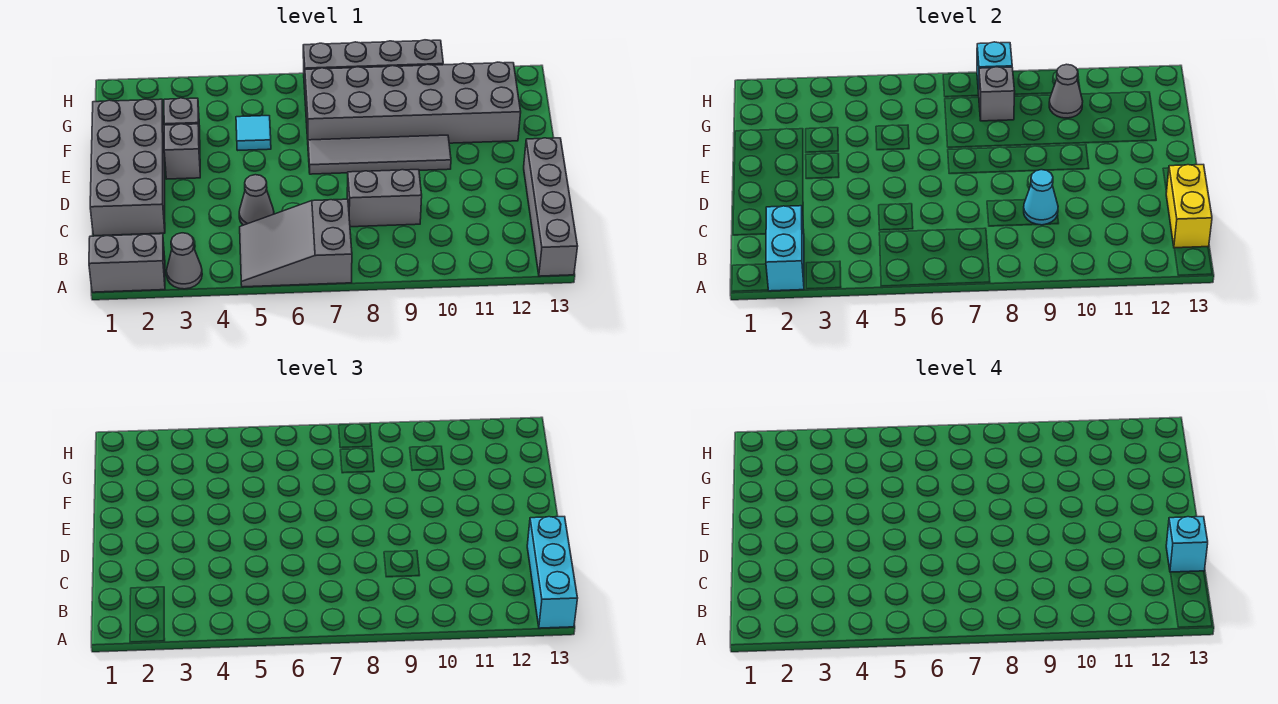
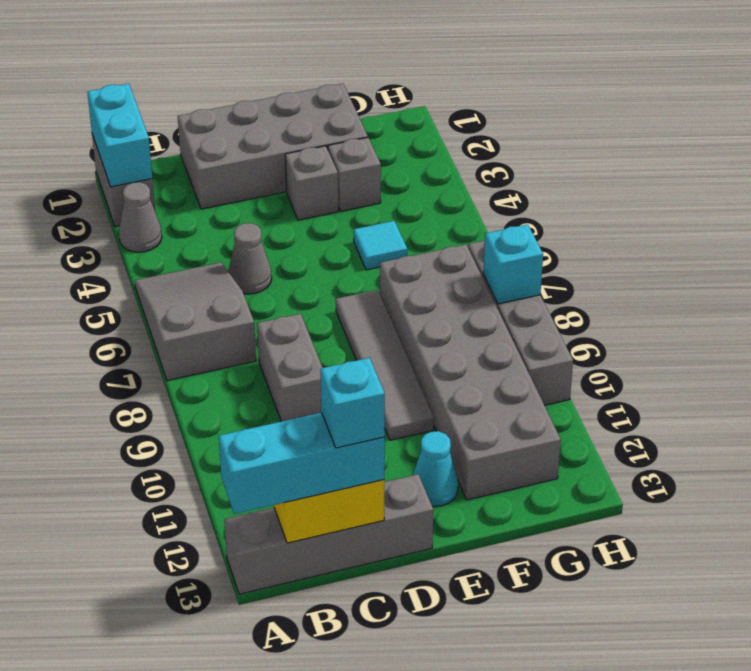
cyan 1x2 brick [766,206,804,291] -> cyan 1x2 brick turned to [88,84,152,187]
cyan 1x1 cone [1024,170,1058,225] -> cyan 1x1 cone moved to [413,431,458,507]
grey 1x1 brick [979,67,1015,121] -> none
grey 1x1 cone [1049,64,1083,118] -> none

